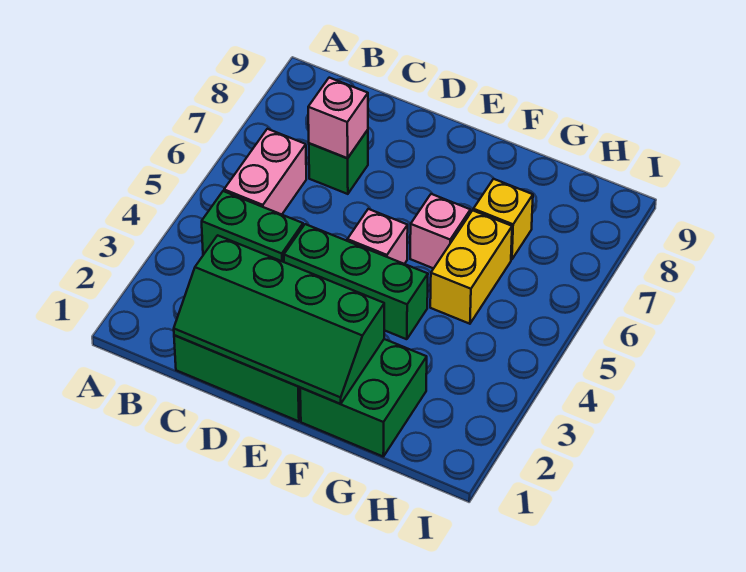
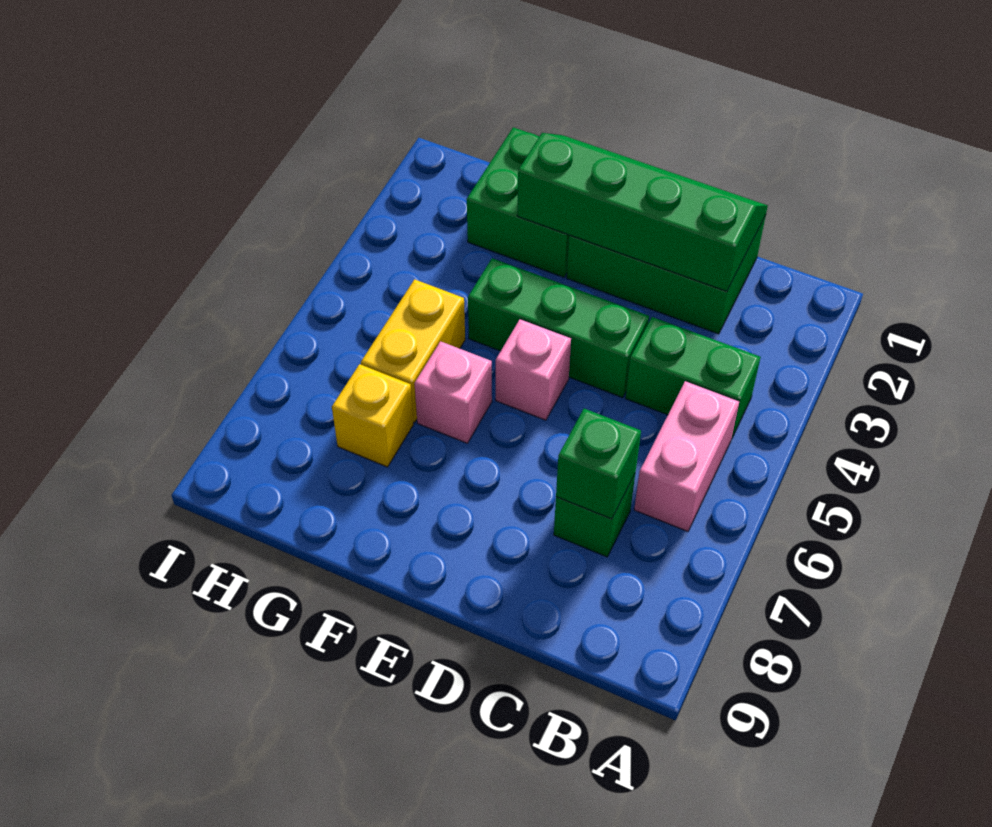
pink 1x1 brick [308,78,368,158] -> green 1x1 brick [556,409,641,519]

